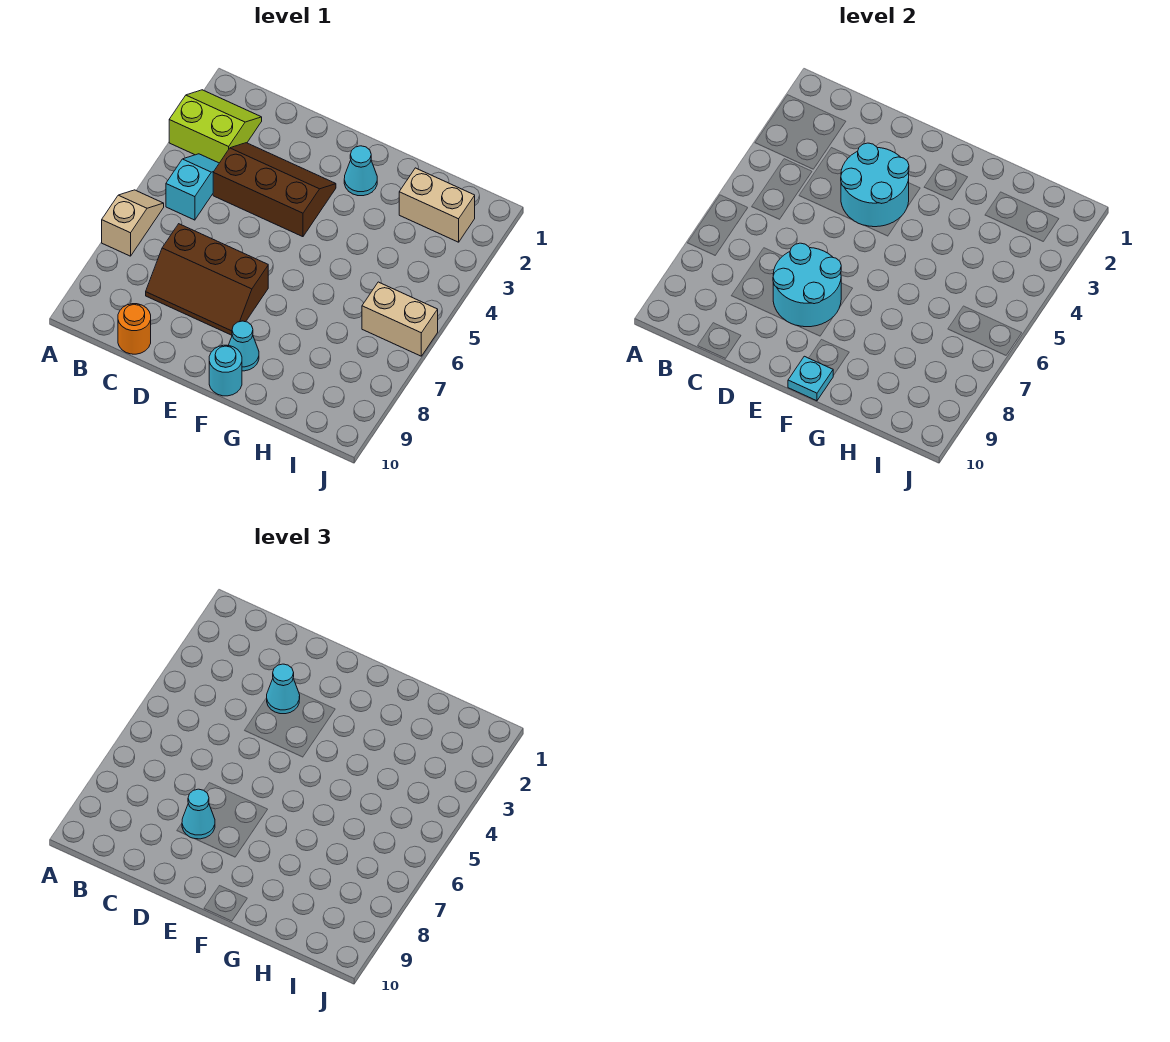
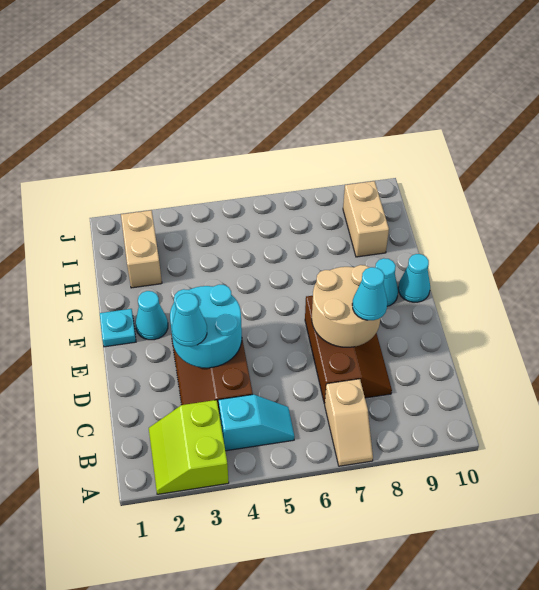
tan 1x2 slope [102,190,164,256] -> tan 1x2 slope turned to [325,379,373,466]
cyan 1x2 slope [166,154,219,220] -> cyan 1x2 slope turned to [219,394,295,451]
orange 1x1 round brick [118,304,151,354] -> none
cyan 2x2 round brick [773,243,841,327] -> tan 2x2 round brick [312,265,380,347]
cyan 1x1 round brick [209,345,242,396] -> cyan 1x1 cone [398,254,430,302]
cyan 1x1 plate [788,356,833,401] -> cyan 1x1 plate moved to [100,309,136,347]
tan 1x2 brick [362,282,438,356] -> tan 1x2 brick moved to [343,181,389,257]

